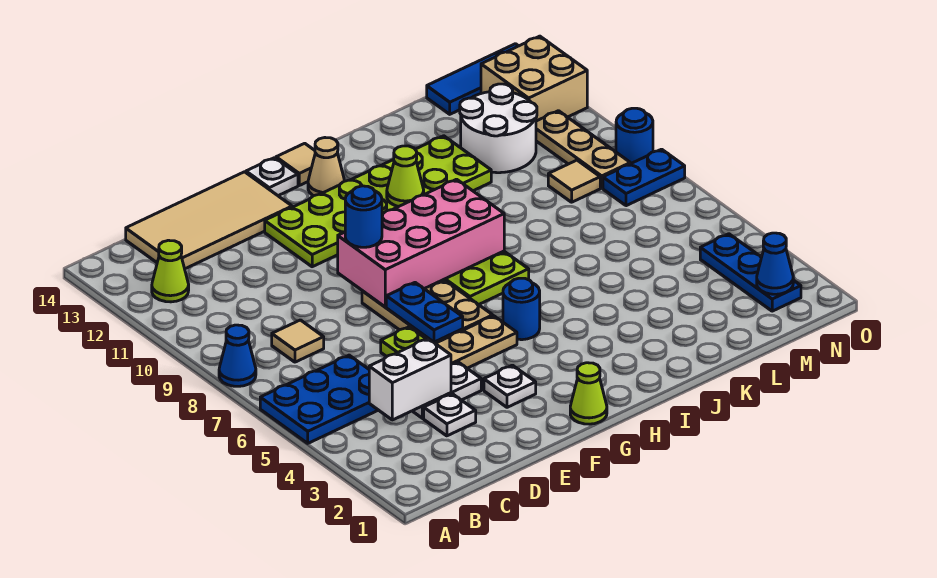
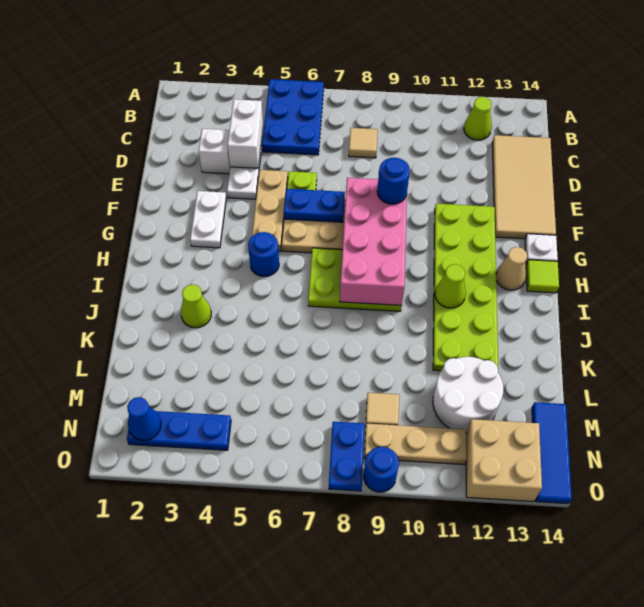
blue 1x1 cone [219,325,256,386] -> none
white 1x1 plate [424,394,476,436] -> white 1x1 brick [199,129,230,174]
white 1x1 plate [484,365,536,407] -> white 1x2 plate [190,191,226,248]
lime 1x1 cone [570,363,607,424] -> lime 1x1 cone moved to [181,285,211,328]
tan 1x1 tile [276,143,315,185] -> lime 1x1 tile [526,260,559,293]

